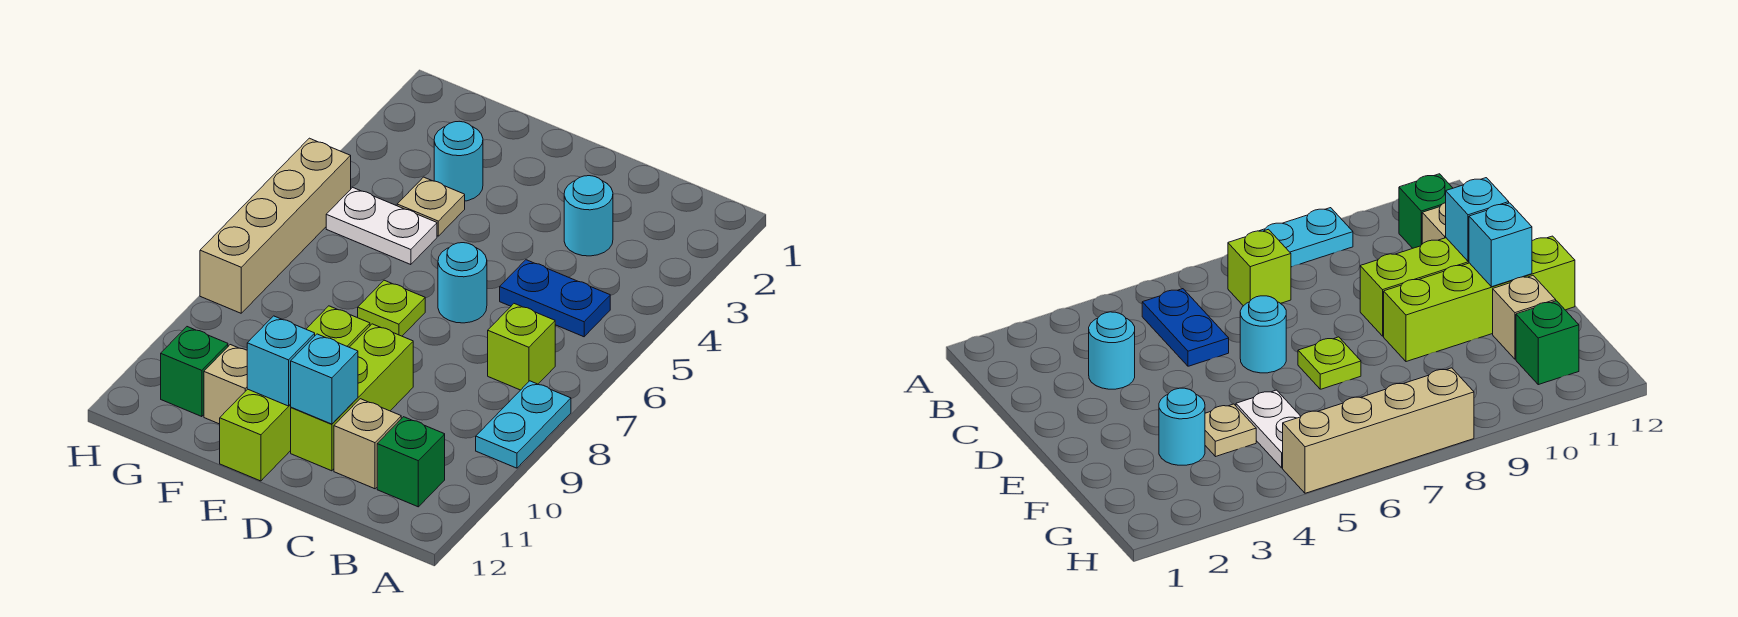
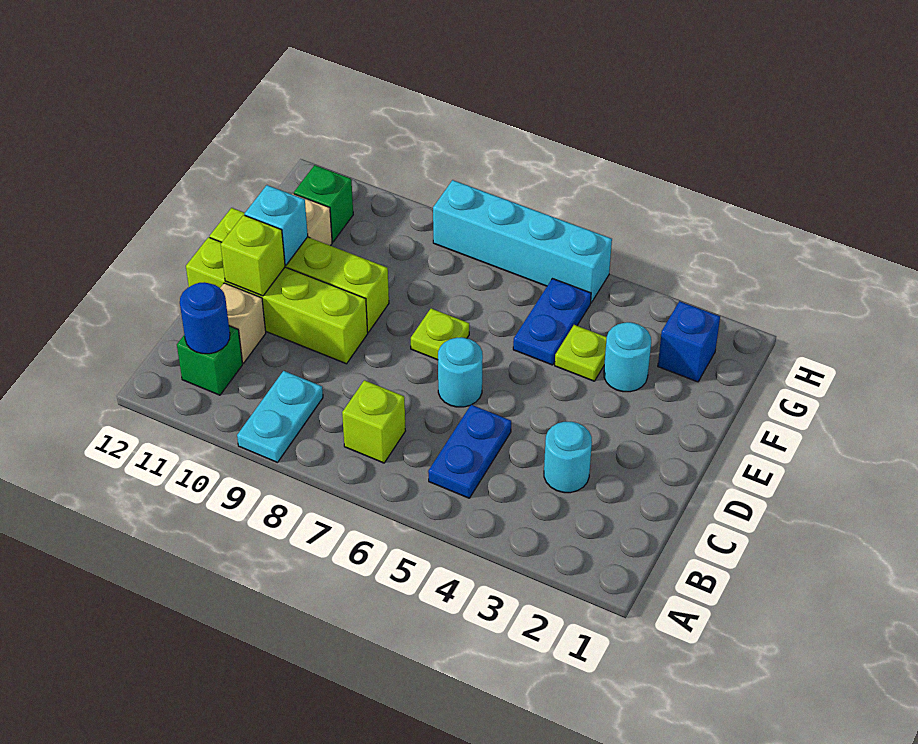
cyan 1x2 plate [476,381,571,468] -> cyan 1x2 plate turned to [237,371,323,462]
none -> blue 1x1 round brick [180,282,230,354]
lime 1x3 brick [291,324,413,471] -> lime 1x4 brick [186,237,368,364]
cyan 1x1 brick [291,334,358,424] -> lime 1x1 brick [221,215,285,296]
tan 1x1 plate [397,177,465,236] -> lime 1x1 plate [555,325,607,381]
white 1x2 plate [326,187,437,265] -> blue 1x2 plate [513,279,591,365]
none -> blue 1x1 brick [658,301,720,382]
tan 1x4 brick [200,138,351,313] -> cyan 1x4 brick [433,180,612,303]

